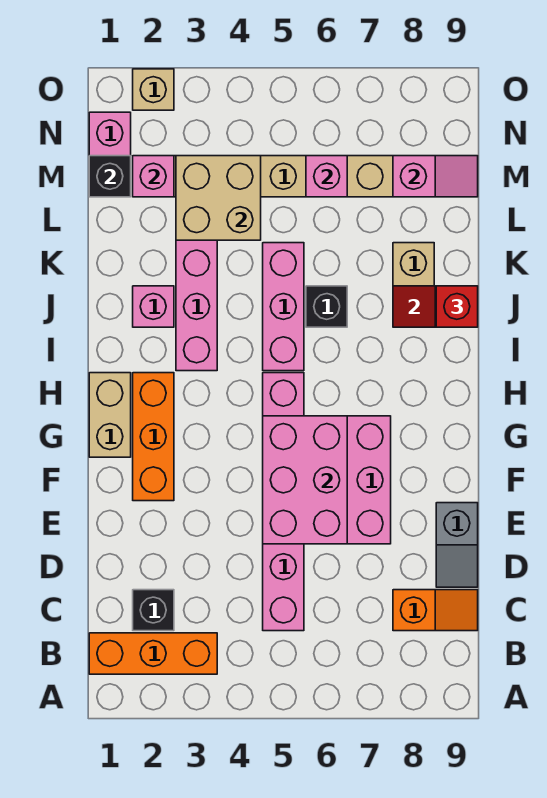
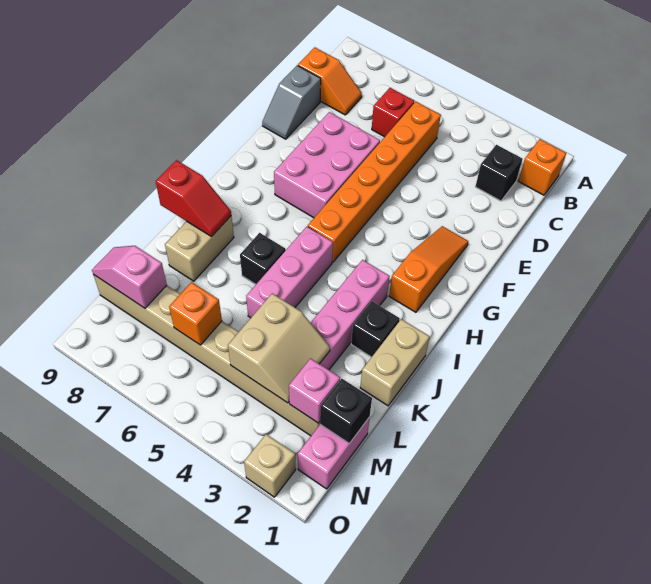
orange 1x3 brick [89,633,217,674] -> orange 1x1 brick [518,139,566,195]
pink 1x6 brick [263,373,304,631] -> orange 1x6 brick [308,102,441,262]
orange 1x2 slope [393,590,478,631] -> orange 1x2 slope turned to [298,47,362,115]
grey 1x2 slope [436,503,478,587] -> grey 1x2 slope turned to [262,66,321,139]
pink 2x3 brick [263,416,347,544] -> none
orange 1x3 brick [133,373,174,501] -> orange 1x3 slope [389,226,468,312]
tan 1x2 brick [89,373,131,457] -> tan 1x2 brick moved to [360,319,430,406]
pink 1x1 brick [133,286,174,327] -> black 1x1 brick [351,301,400,357]
red 1x1 brick [436,286,478,327] -> red 1x1 brick moved to [372,88,414,137]
tan 2x2 brick [176,156,261,240] -> tan 2x2 slope [228,293,330,403]
pink 1x1 brick [306,156,347,197] -> orange 1x1 brick [169,282,222,345]

